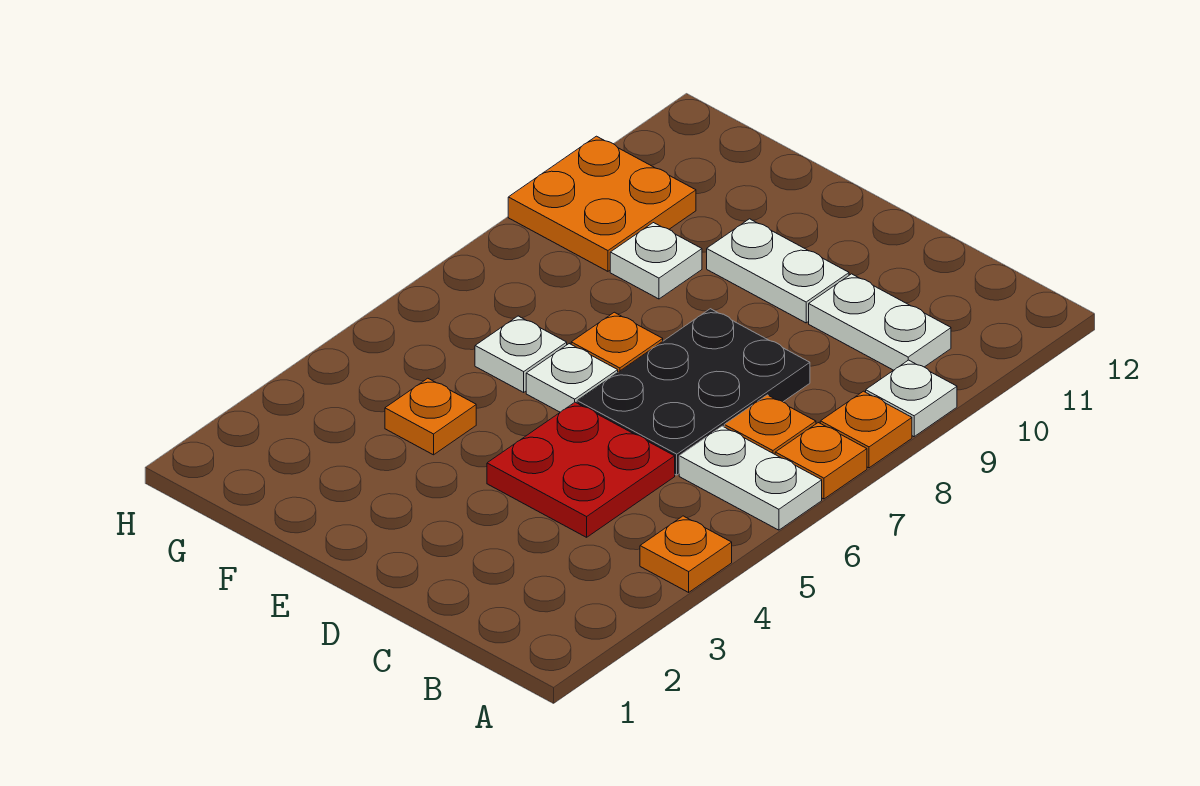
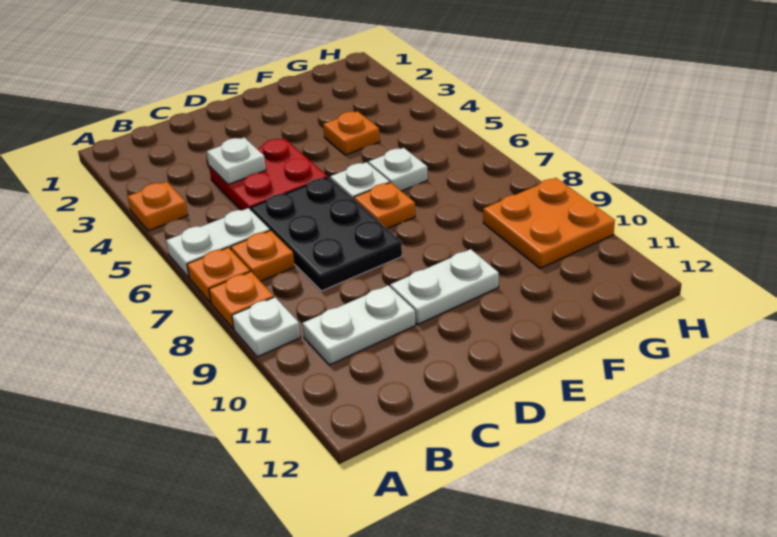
white 1x1 plate [610,223,702,299] -> white 1x1 plate moved to [207,137,266,184]

